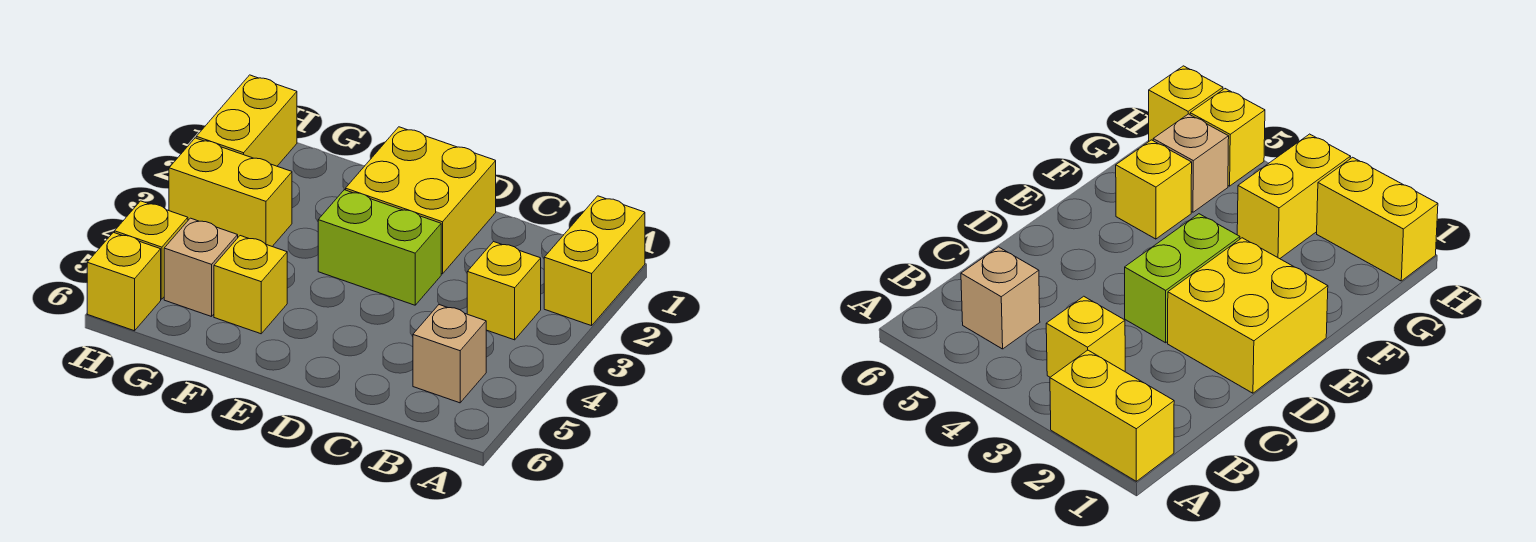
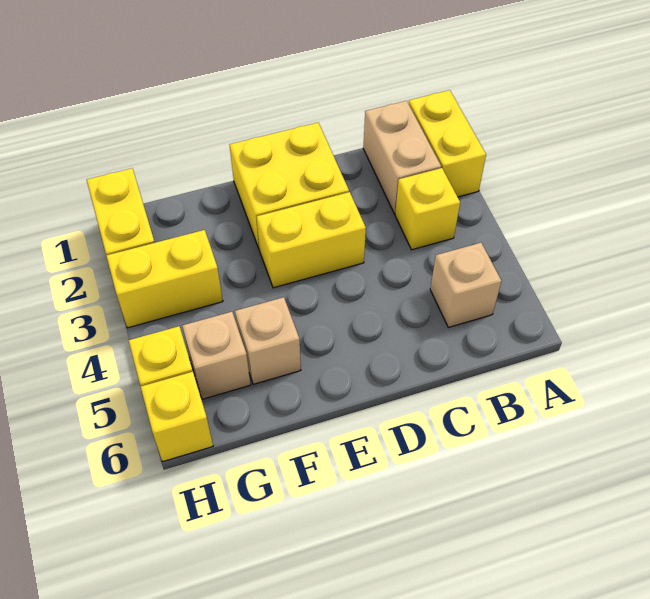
none -> tan 1x2 brick [363,101,441,214]
lime 1x2 brick [318,190,441,305] -> yellow 1x2 brick [257,192,366,288]
yellow 1x1 brick [214,236,287,334] -> tan 1x1 brick [235,297,301,384]

